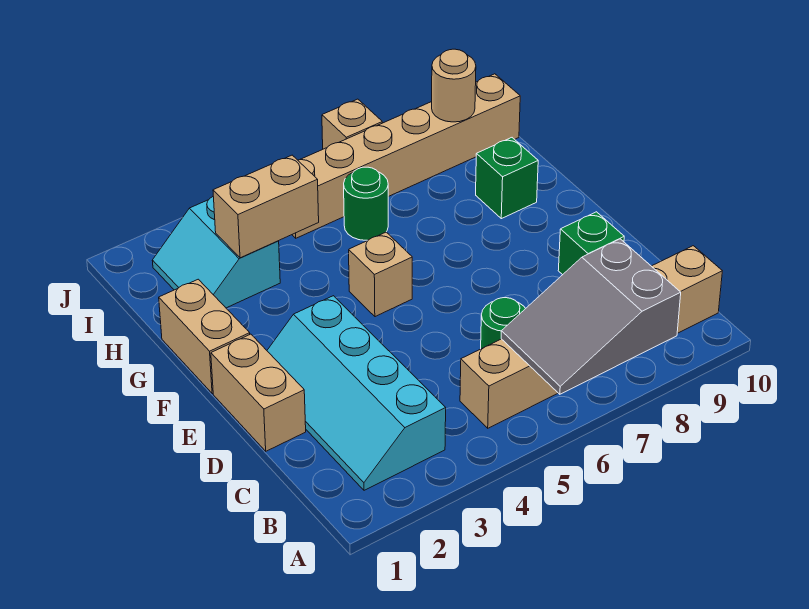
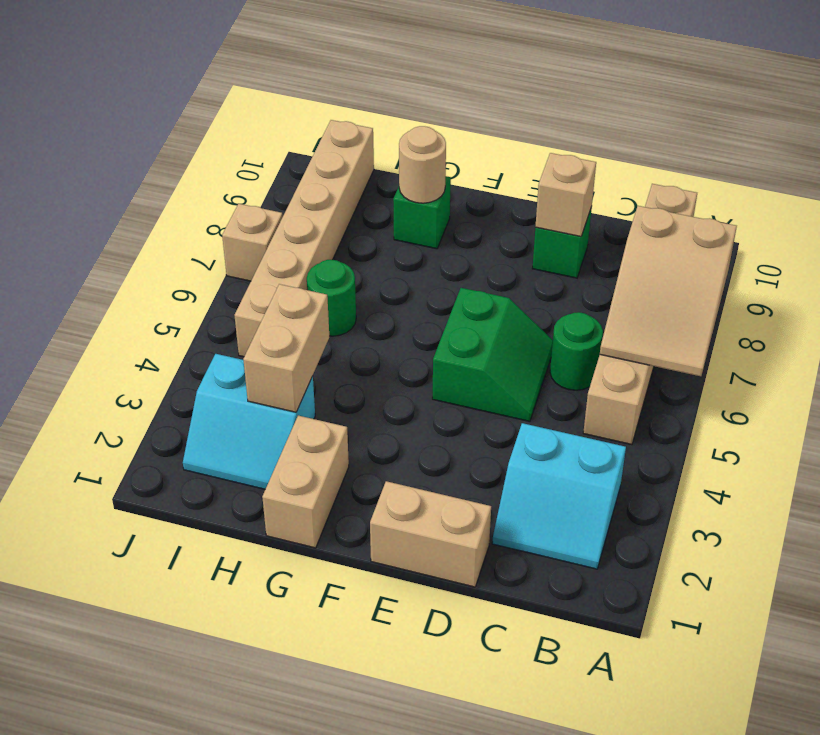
grey 2x3 slope [501,239,681,394] -> tan 2x3 slope [600,206,737,376]
cyan 2x4 slope [267,296,446,490] -> cyan 2x2 slope [492,423,626,569]
none -> green 2x2 slope [432,288,553,421]
tan 1x2 brick [159,279,250,394] -> tan 1x2 brick turned to [262,416,349,548]
tan 1x1 brick [349,232,412,317] -> tan 1x1 brick moved to [535,153,596,237]
tan 1x1 round brick [432,49,476,122] -> tan 1x1 round brick moved to [399,126,446,203]

